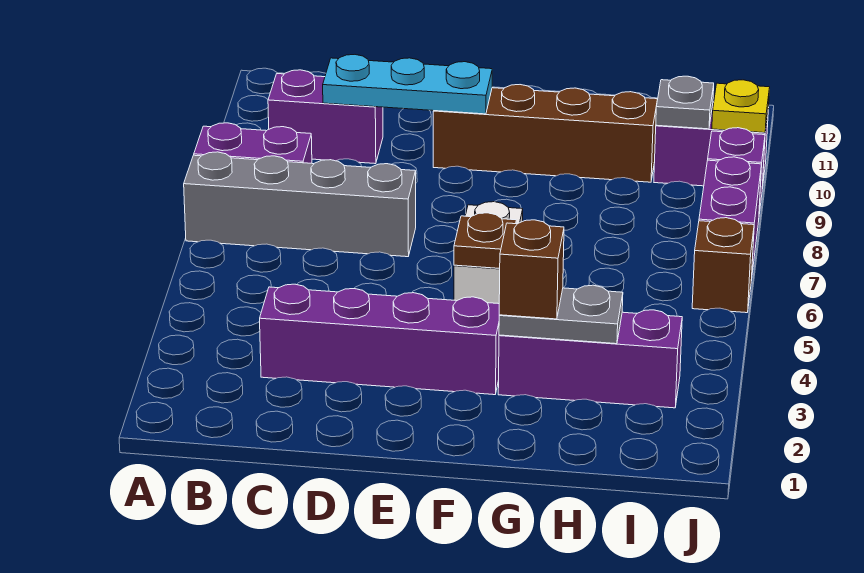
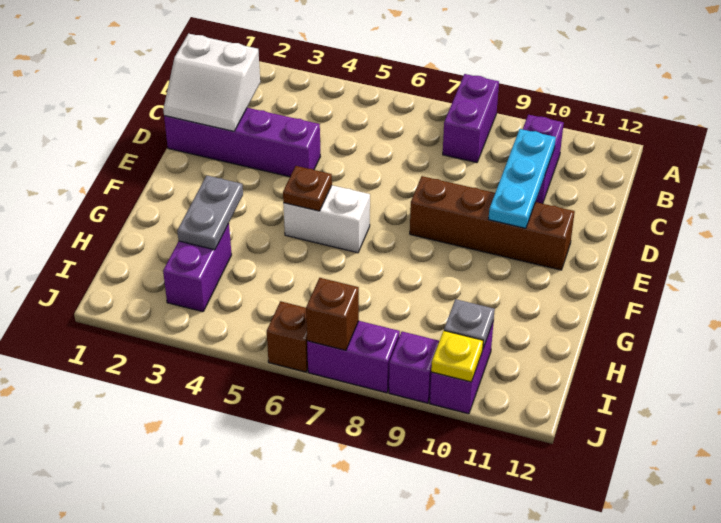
grey 1x4 brick [184,152,416,257] -> none
none -> white 2x2 slope [163,34,260,131]
purple 1x4 brick [260,284,499,395] -> purple 1x4 brick turned to [164,108,320,177]
brown 1x4 brick [433,85,658,182] -> brown 1x4 brick turned to [410,176,575,270]
purple 1x3 brick [498,310,682,408] -> purple 1x2 brick [163,224,232,312]
brown 1x1 brick [499,220,564,319] -> brown 1x1 brick moved to [306,278,359,350]

